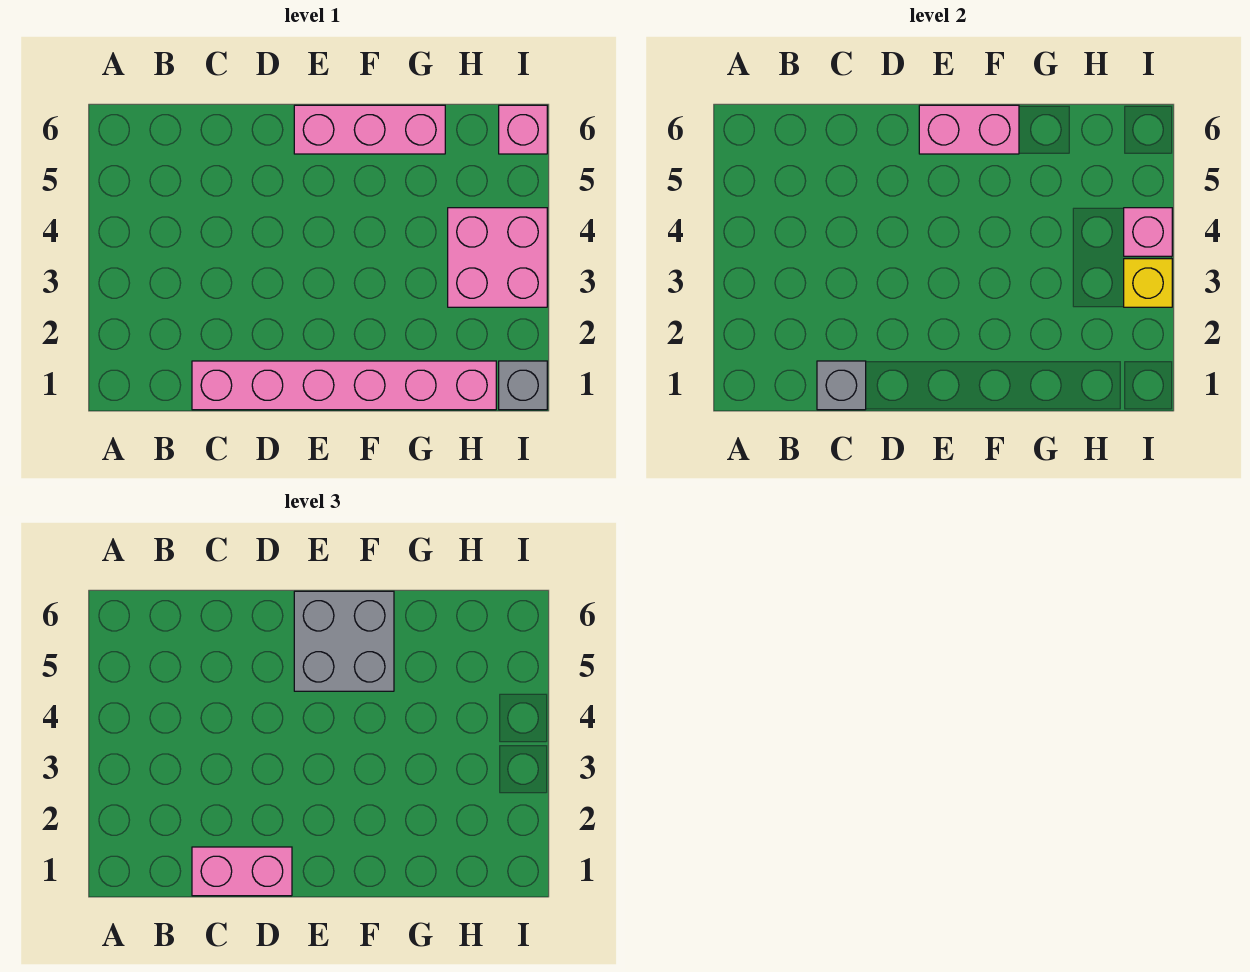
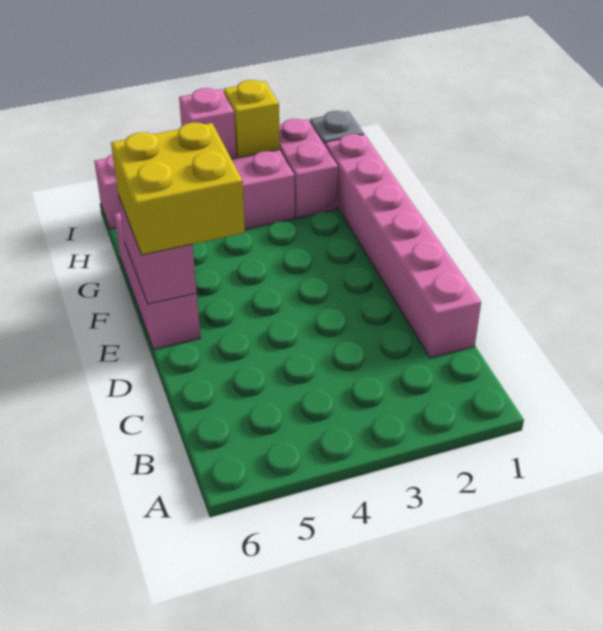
grey 1x1 brick [817,361,866,410] -> none
pink 1x2 brick [192,847,292,896] -> pink 1x2 brick moved to [279,119,338,218]
grey 2x2 brick [294,591,394,691] -> yellow 2x2 brick [111,122,245,255]

